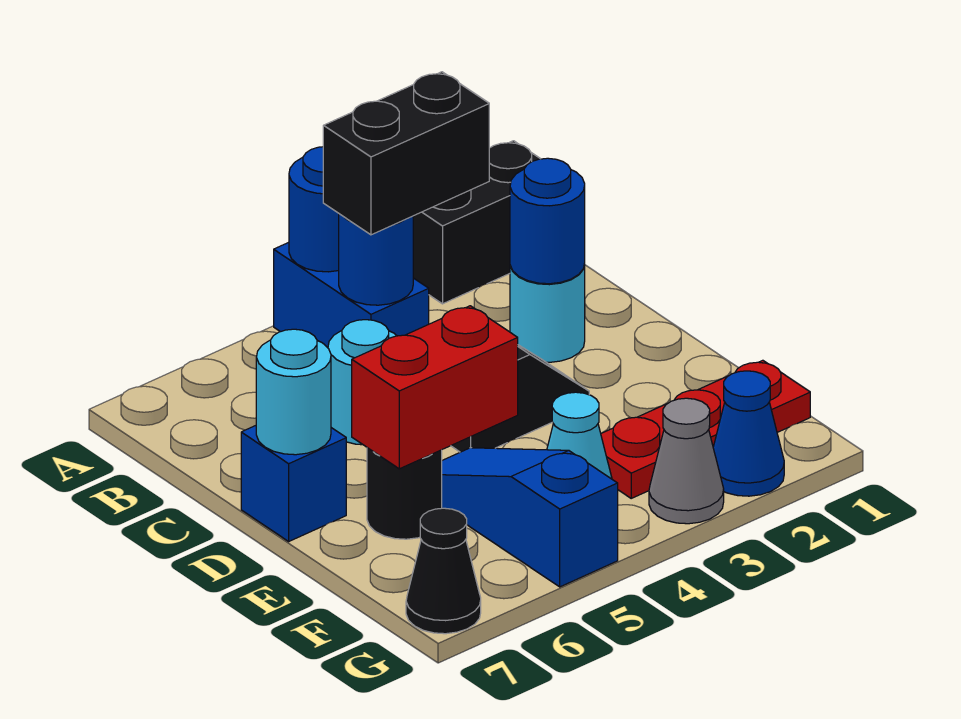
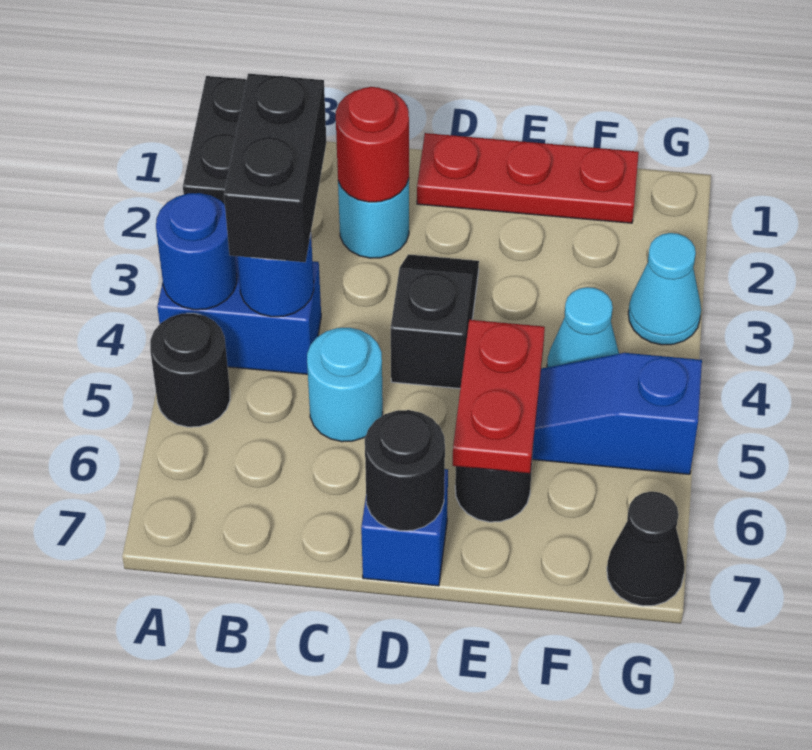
none -> black 1x1 round brick [150,313,230,427]
blue 1x1 round brick [510,158,585,284] -> red 1x1 round brick [336,87,409,202]
cyan 1x1 round brick [256,329,331,455] -> black 1x1 round brick [365,410,445,531]
red 1x2 brick [352,306,518,469] -> red 1x2 plate [453,320,545,473]
red 1x3 plate [601,360,810,498] -> red 1x3 plate turned to [417,133,639,223]
blue 1x1 cone [713,371,784,496] -> none
grey 1x1 cone [649,398,724,524] -> cyan 1x1 cone [628,233,701,345]

